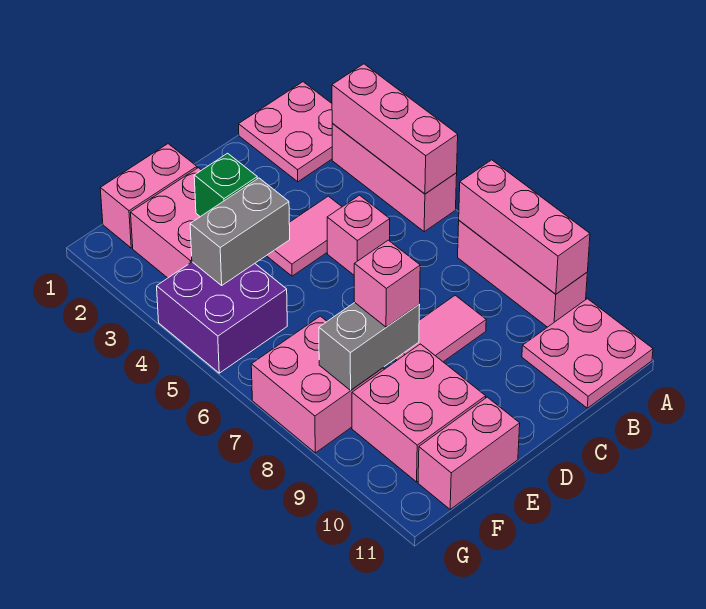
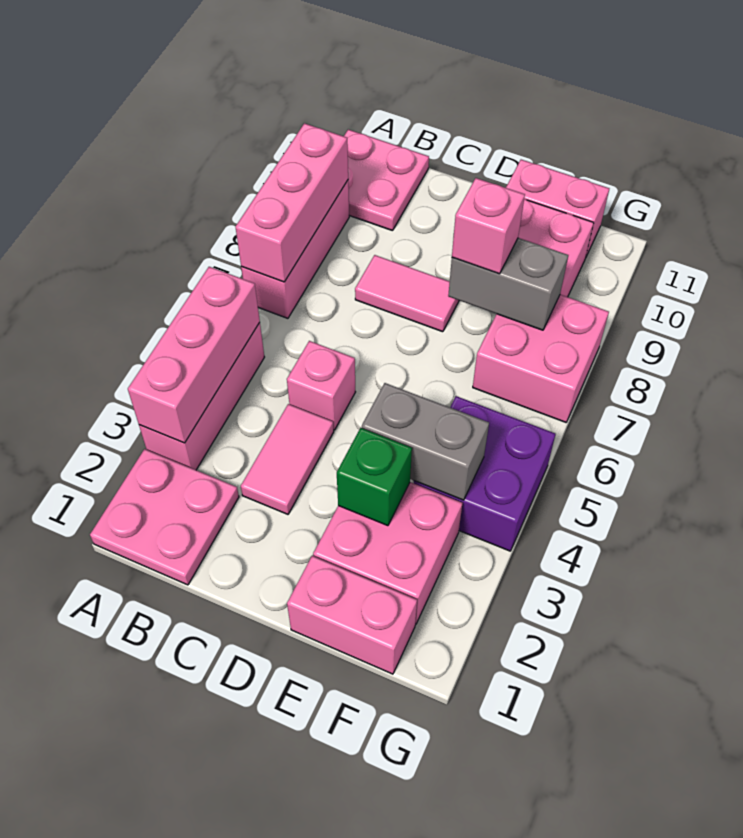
pink 1x2 tile [267,196,342,276] -> pink 1x2 tile turned to [241,404,334,514]

